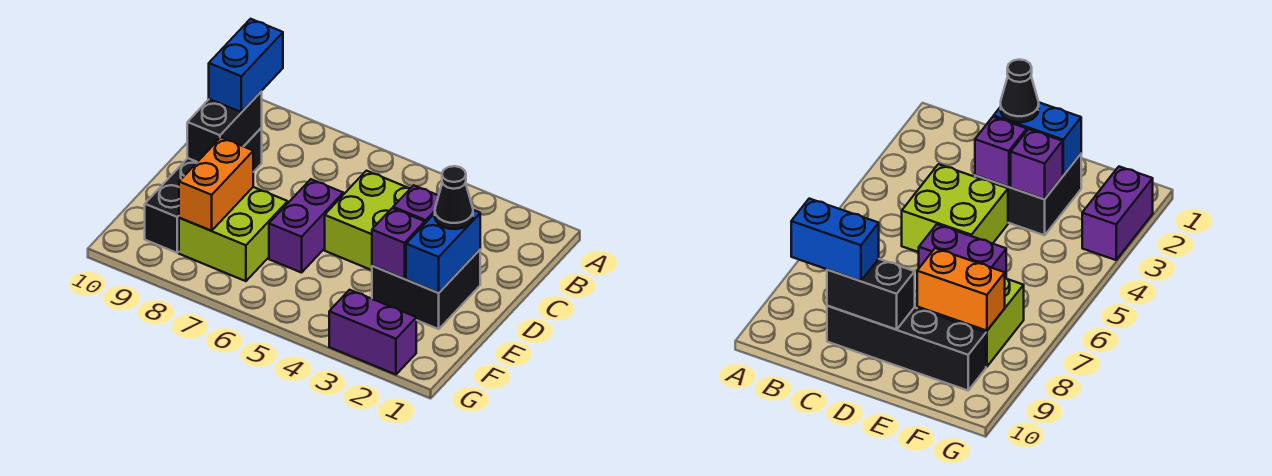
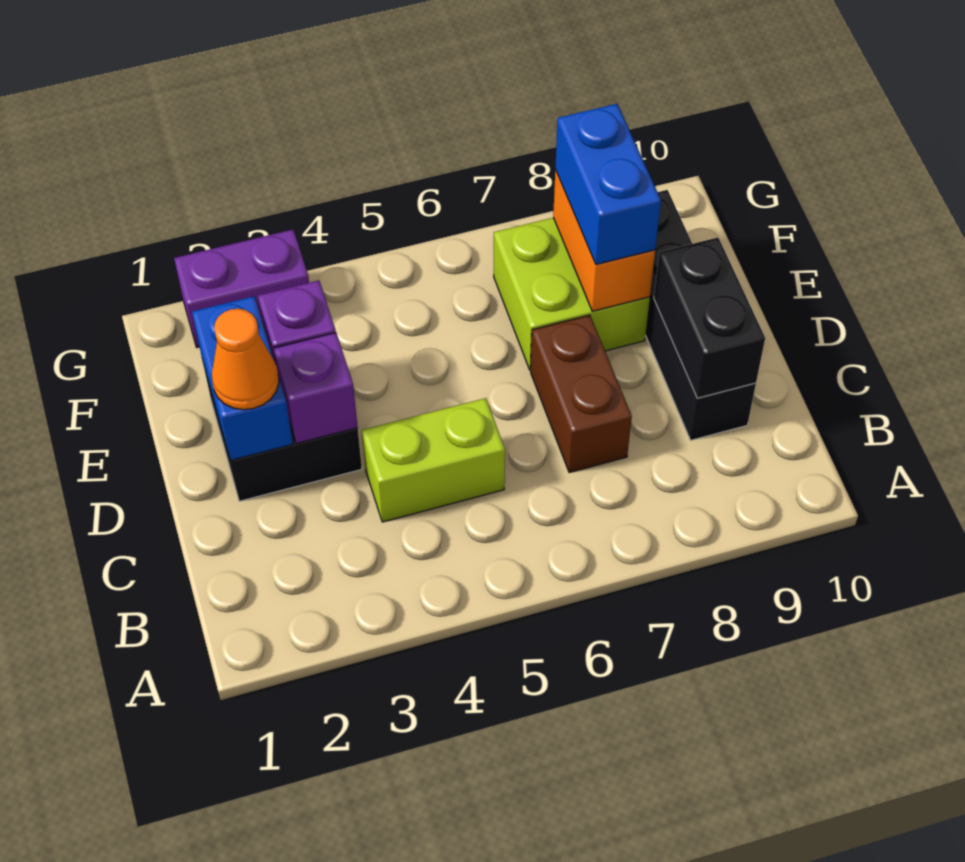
blue 1x2 brick [209,19,283,112] -> blue 1x2 brick moved to [555,104,661,265]
lime 2x2 brick [325,171,410,270] -> lime 1x2 brick [362,398,505,522]
none -> brown 1x2 brick [531,315,632,473]
black 1x1 cone [435,166,473,229] -> orange 1x1 cone [212,309,279,410]
purple 1x2 brick [269,179,343,273] -> none

